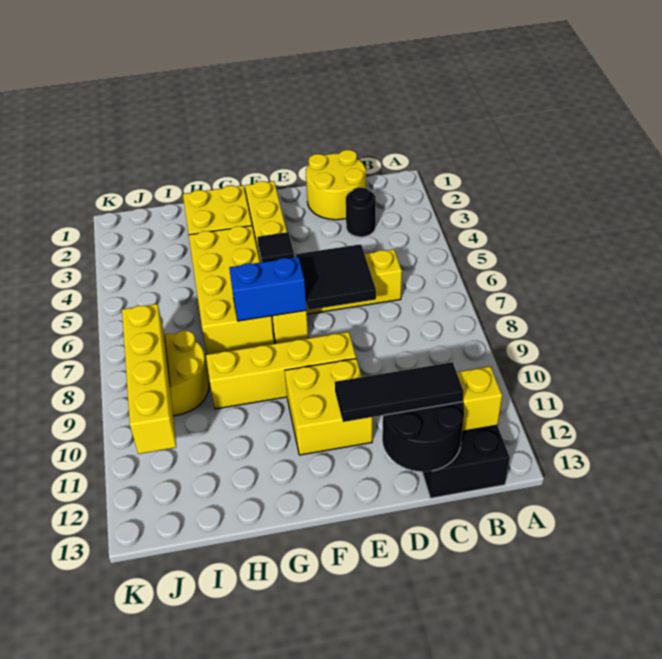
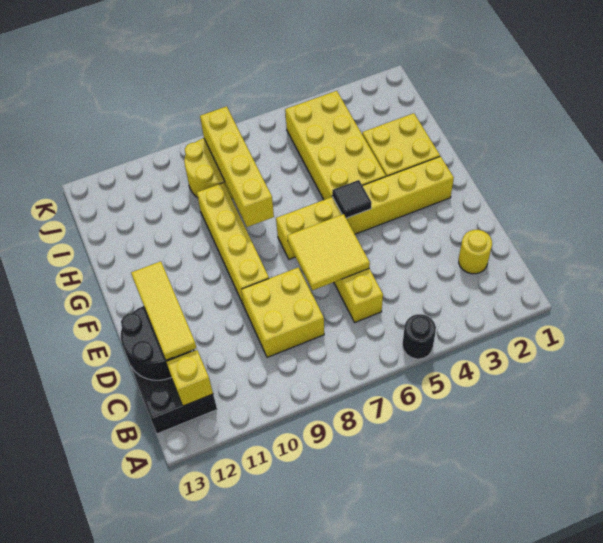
yellow 2x2 round brick [306,150,366,220] -> yellow 1x1 round brick [459,230,492,274]
black 1x1 round brick [346,187,376,237] -> black 1x1 round brick moved to [403,314,436,359]
black 1x3 tile [335,362,464,422] -> yellow 1x3 tile [131,261,197,360]
black 2x2 tile [296,244,376,310] -> yellow 2x2 tile [287,214,370,290]
yellow 2x2 brick [285,359,372,455] -> yellow 2x2 brick moved to [241,267,324,357]
blue 1x2 brick [229,257,306,321] -> none
yellow 2x4 brick [189,226,274,354] -> yellow 2x4 brick turned to [285,91,386,200]
yellow 1x4 brick [122,304,176,454] -> yellow 1x4 brick turned to [200,106,274,227]

